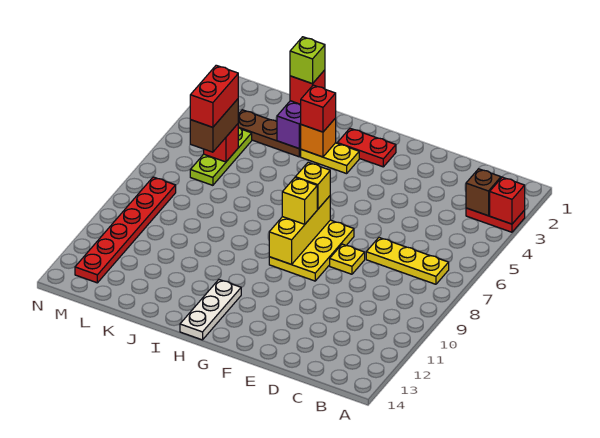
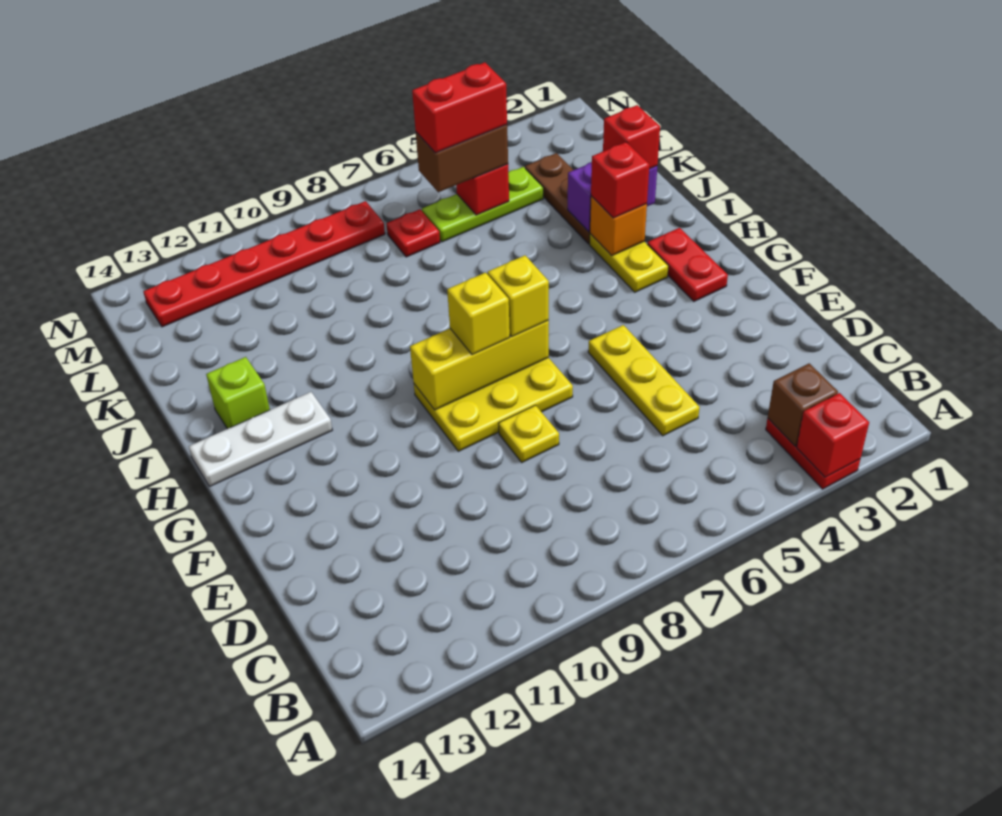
yellow 1x3 plate [366,238,449,284] -> yellow 1x3 plate moved to [588,325,699,436]
lime 1x1 brick [290,37,325,84] -> lime 1x1 brick moved to [206,357,270,429]
none -> red 1x1 plate [386,209,440,257]

